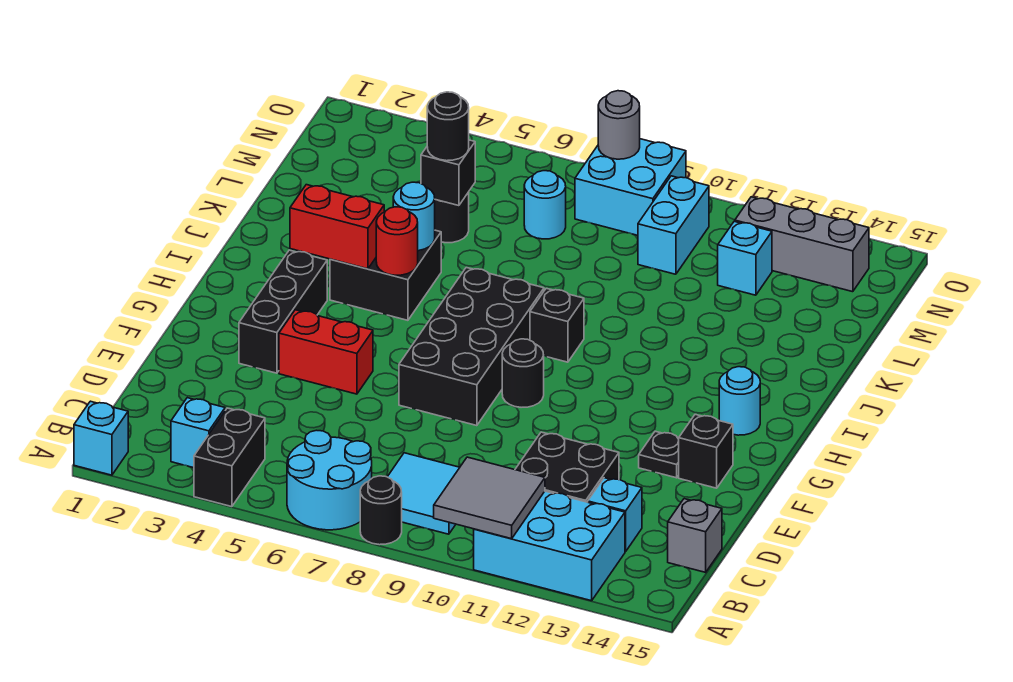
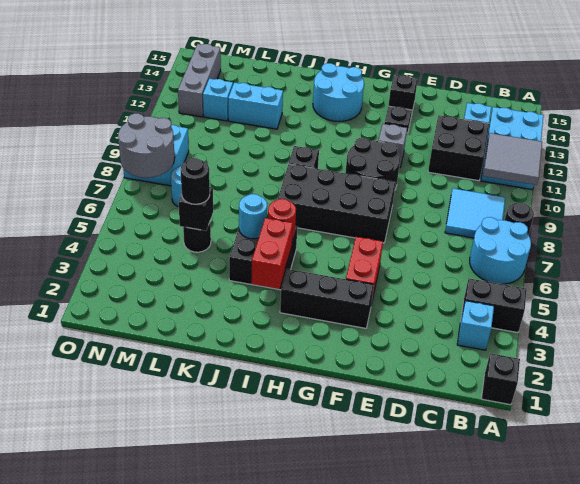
cyan 1x1 brick [74,401,128,475] -> black 1x1 brick [482,353,520,405]
grey 1x1 brick [668,499,722,572] -> grey 1x1 brick moved to [378,124,407,168]
black 1x1 round brick [502,339,544,407] -> black 2x2 round brick [345,138,400,189]
cyan 1x1 round brick [719,367,760,435] -> cyan 2x2 round brick [313,63,364,121]
cyan 1x2 brick [638,176,709,274] -> cyan 1x2 brick moved to [228,83,283,129]
grey 1x1 round brick [598,91,640,159] -> grey 2x2 round brick [118,113,175,178]

